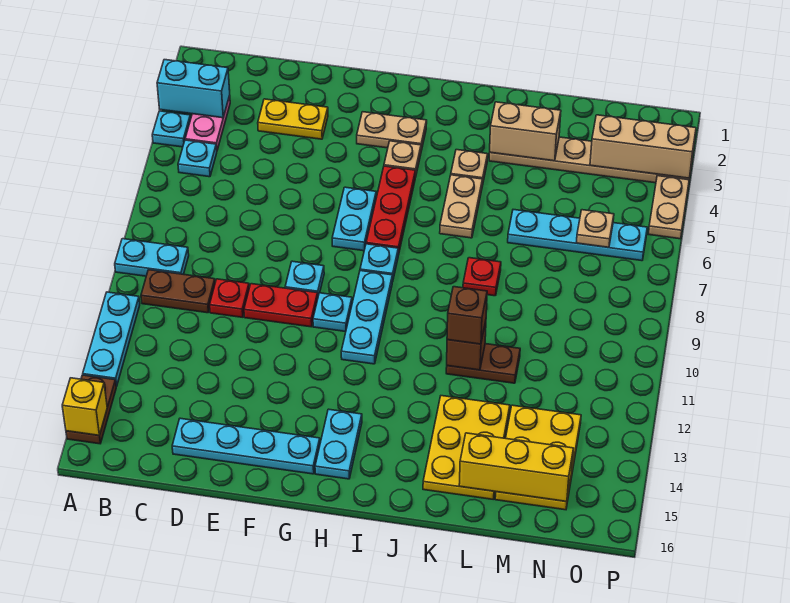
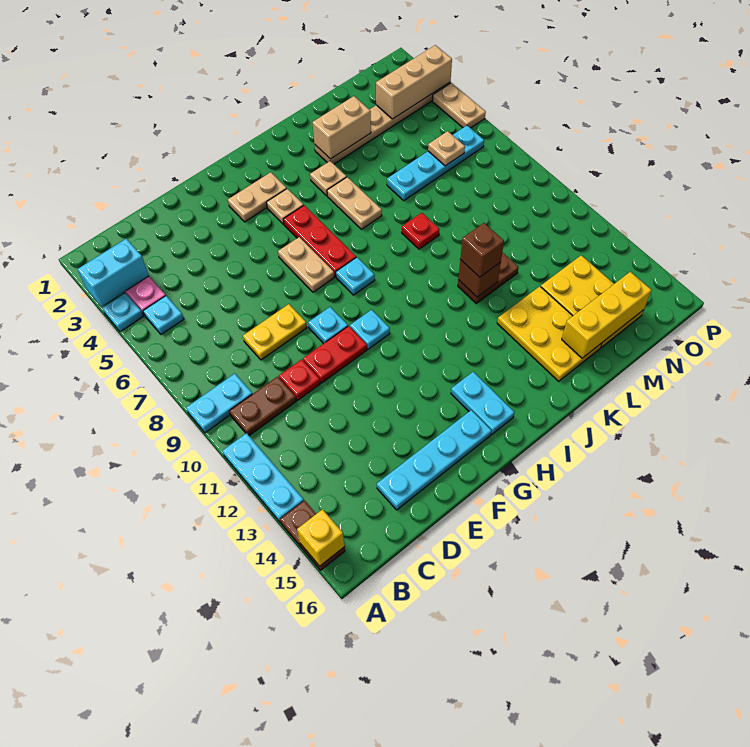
yellow 1x2 plate [258,99,328,139] -> yellow 1x2 plate moved to [243,304,307,360]
cyan 1x2 plate [332,187,376,251] -> tan 1x2 plate [278,237,334,292]
cyan 1x3 plate [341,271,392,364] -> none

